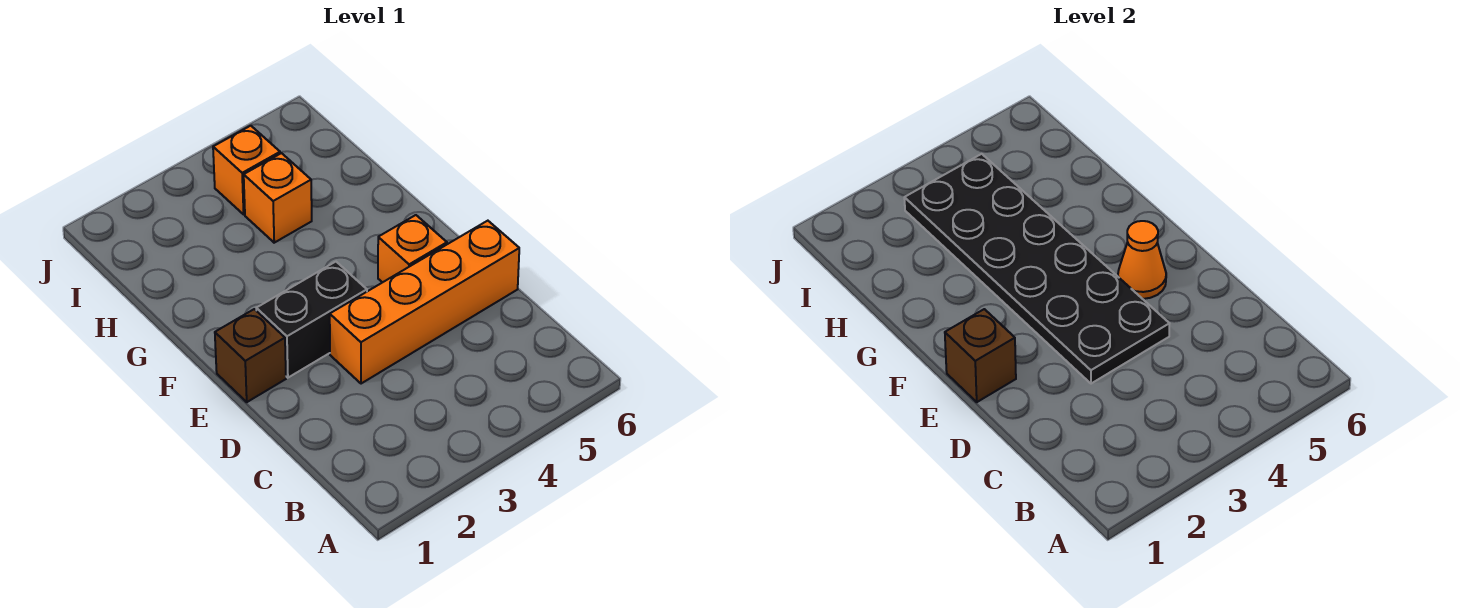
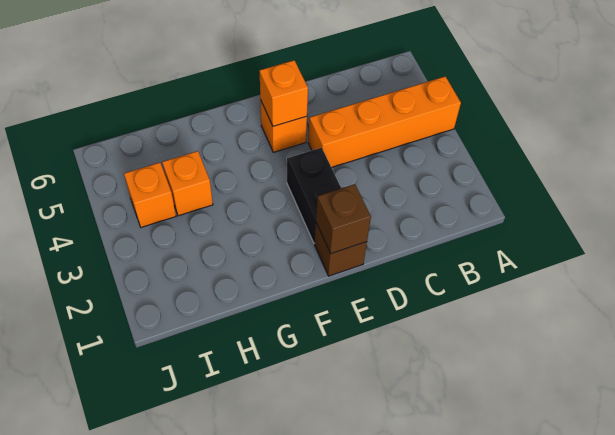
orange 1x4 brick [330,221,519,384] -> orange 1x4 brick turned to [308,76,461,167]
black 2x6 plate [904,154,1170,384] -> none
orange 1x1 cone [1118,221,1166,299] -> orange 1x1 brick [260,60,308,126]

